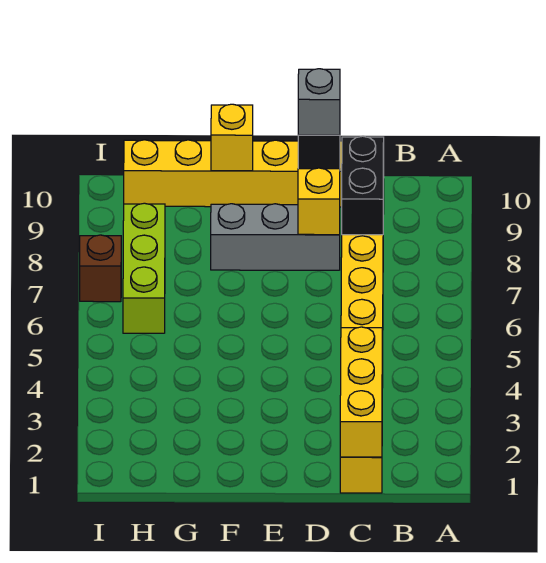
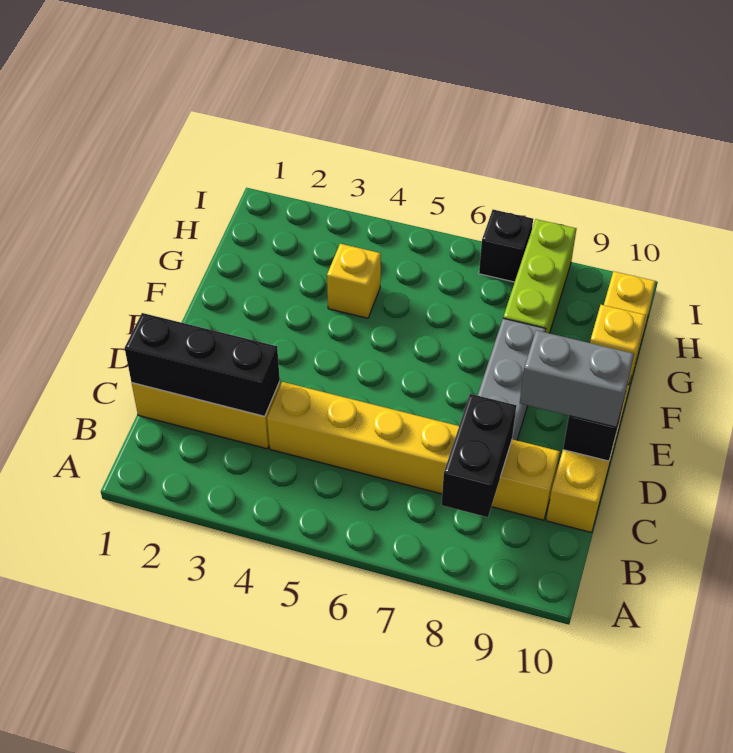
yellow 1x3 brick [340,327,382,457] -> black 1x3 brick [125,313,280,416]
black 1x2 brick [342,136,384,235] -> black 1x2 brick turned to [442,394,516,517]
yellow 1x1 brick [298,168,340,235] -> yellow 1x1 brick moved to [327,244,381,318]
grey 1x1 brick [298,69,340,135] -> grey 1x2 brick [520,330,634,427]
lime 1x3 brick [123,203,165,333] -> lime 1x3 brick turned to [503,219,577,333]
brown 1x1 brick [80,235,121,302] -> black 1x1 brick [479,210,533,282]

